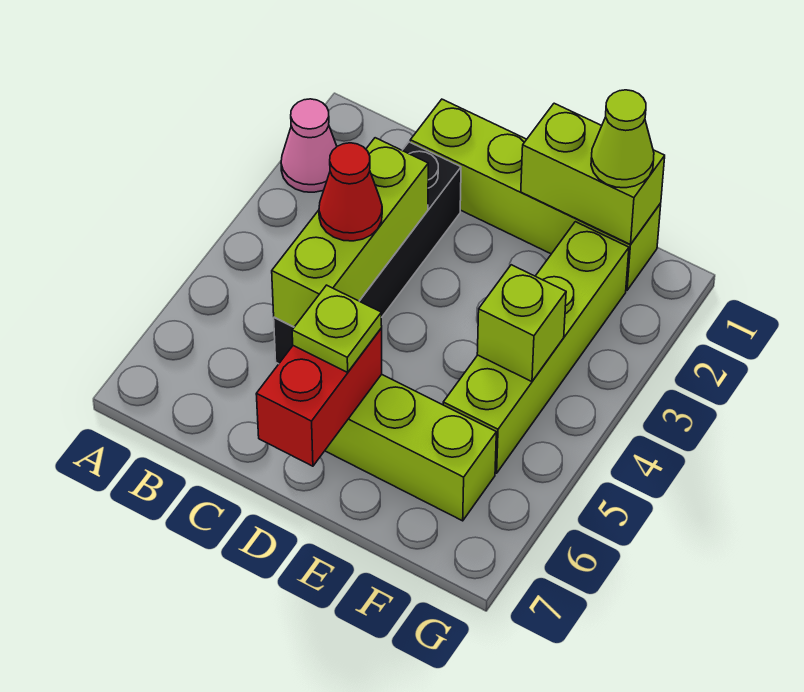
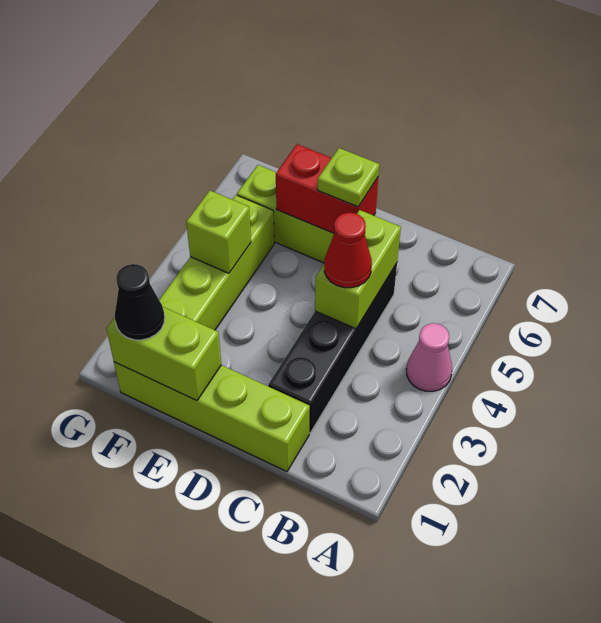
pink 1x1 cone [281,99,337,192] -> pink 1x1 cone moved to [406,323,452,391]
lime 1x3 brick [272,138,428,327] -> lime 1x2 brick [315,210,401,329]
red 1x2 brick [256,328,382,466] -> red 1x2 brick turned to [276,144,378,233]
lime 1x1 cone [591,90,654,188] -> black 1x1 cone [114,264,165,340]

